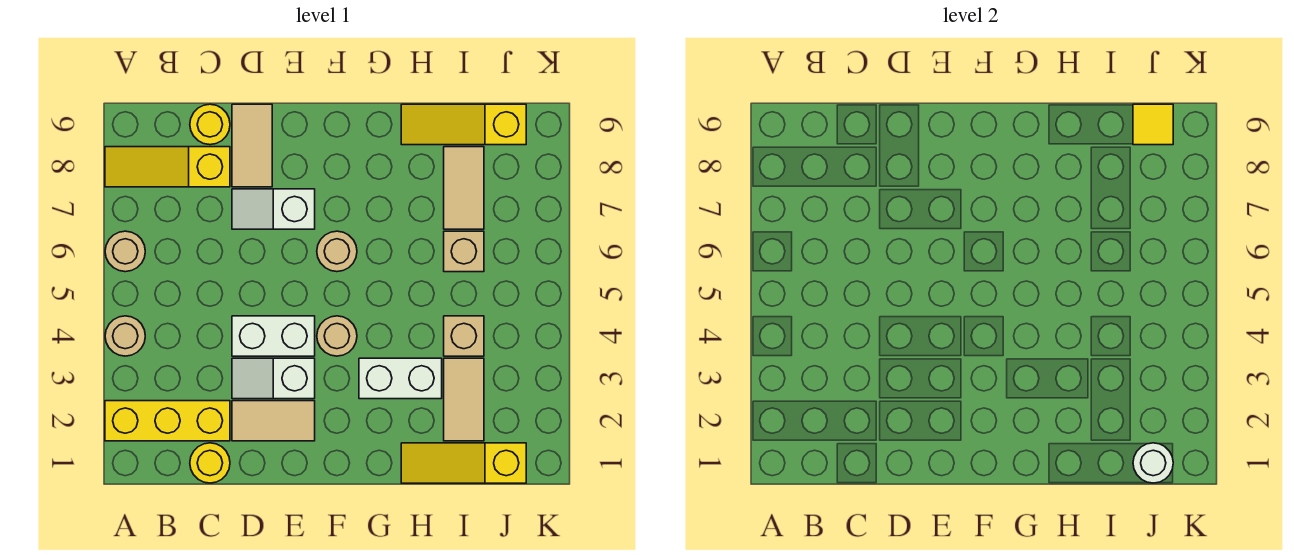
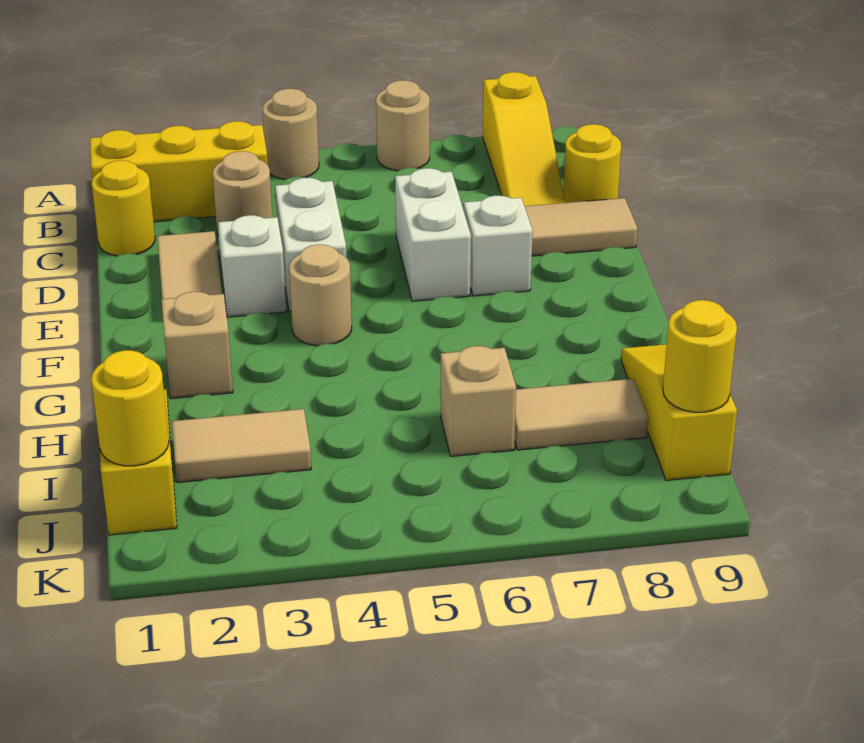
yellow 1x3 brick [105,401,230,441] -> yellow 1x3 brick turned to [90,121,268,222]
yellow 1x3 slope [105,147,230,187] -> yellow 1x3 slope turned to [483,72,565,206]
tan 1x1 round brick [317,231,357,272] -> tan 1x1 round brick moved to [213,151,272,234]
white 1x2 brick [359,358,442,399] -> white 1x2 brick moved to [395,168,471,301]
tan 1x1 brick [444,316,484,356] -> tan 1x1 brick moved to [162,292,233,398]
white 1x1 round brick [1133,443,1173,483] -> yellow 1x1 round brick [91,350,169,466]
yellow 1x1 tile [1133,104,1173,145] -> yellow 1x1 round brick [663,300,737,412]

